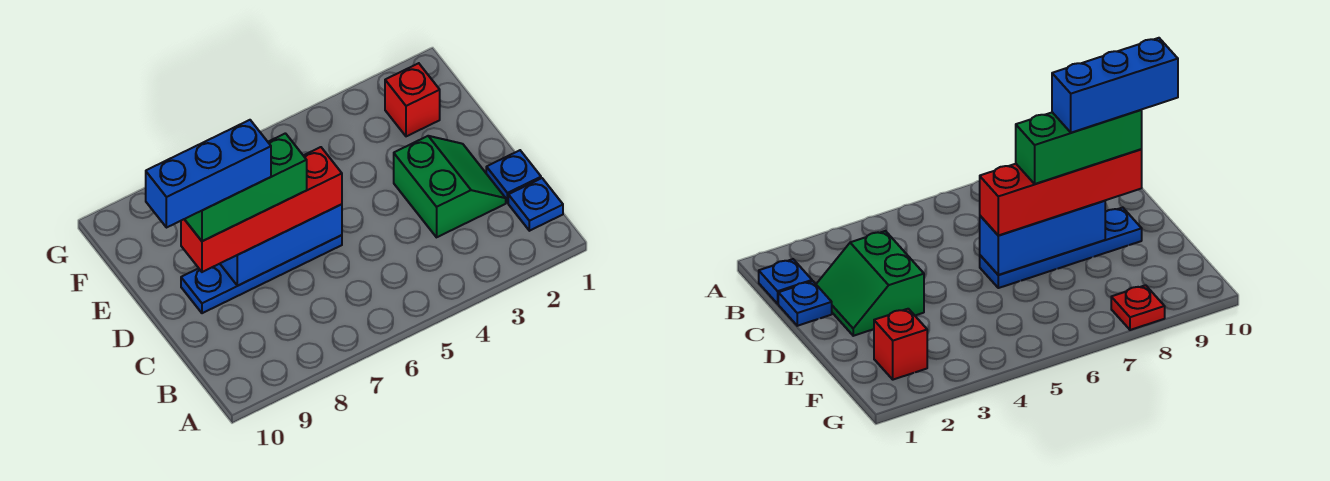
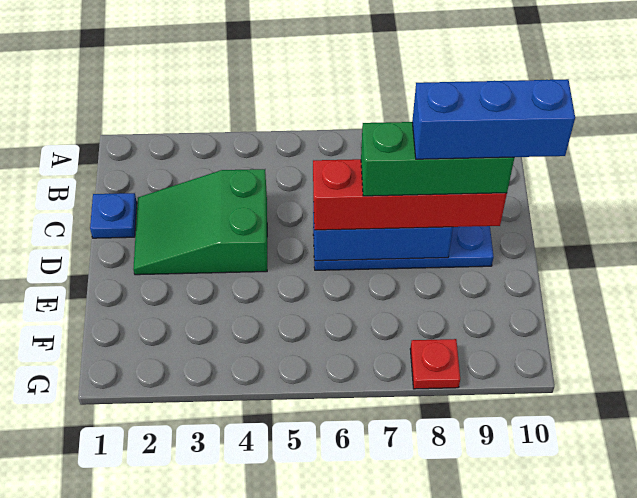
blue 1x1 plate [508,178,563,231] -> none
green 2x2 slope [394,136,506,237] -> green 2x3 slope [133,169,267,275]
red 1x1 brick [385,63,440,136] -> none

